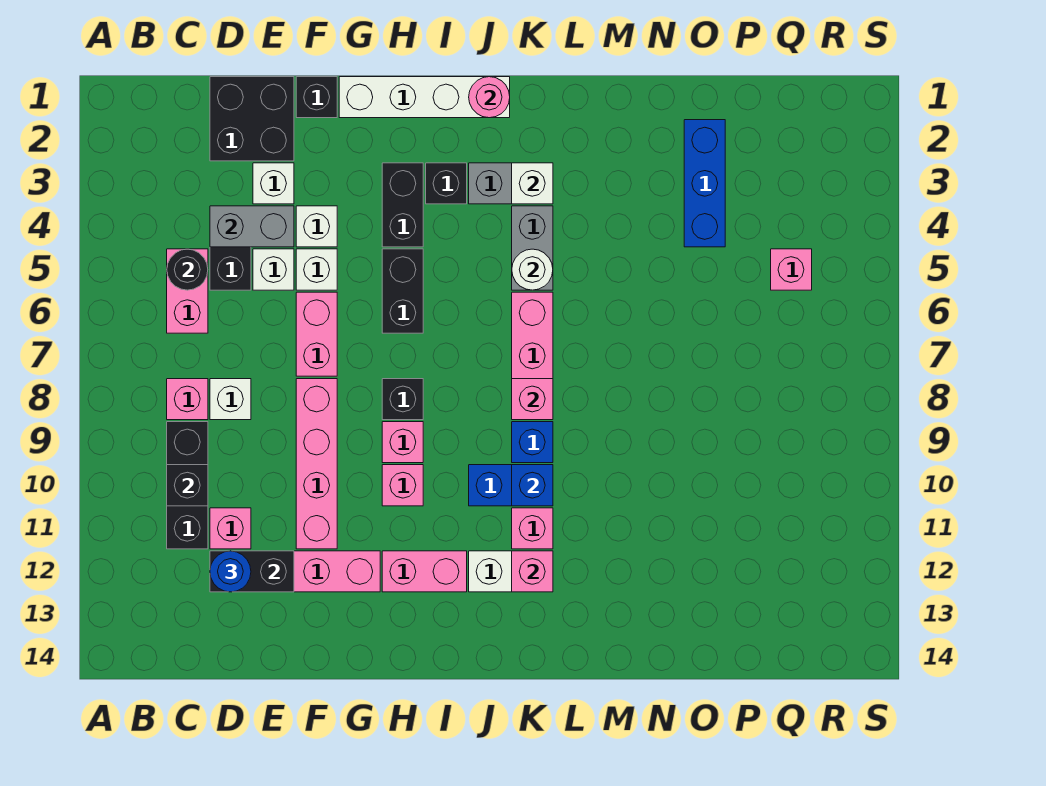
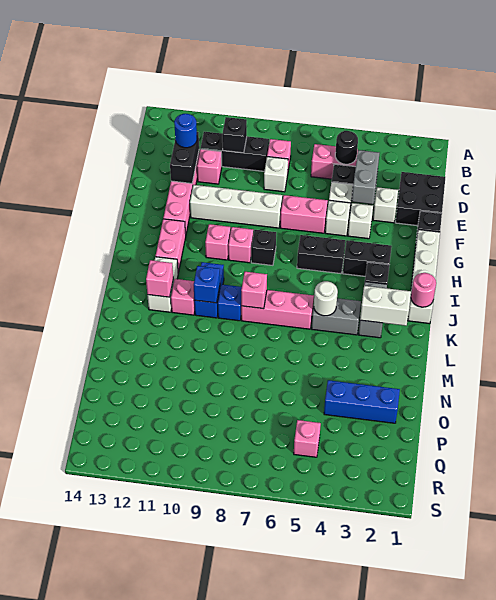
pink 1x4 brick [296,379,337,549] -> white 1x4 brick [190,185,282,228]
white 1x1 brick [512,163,553,204] -> white 1x2 brick [360,286,411,326]

